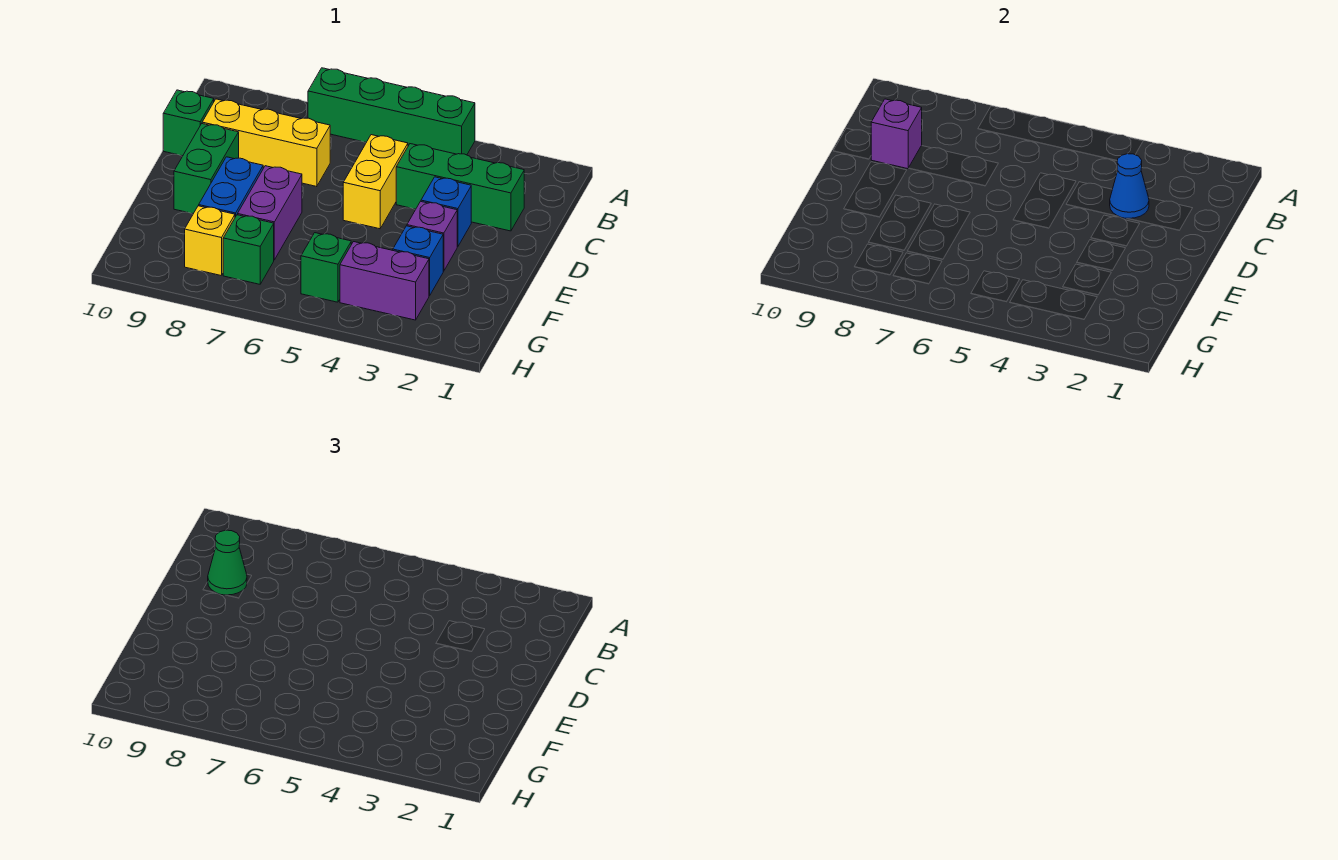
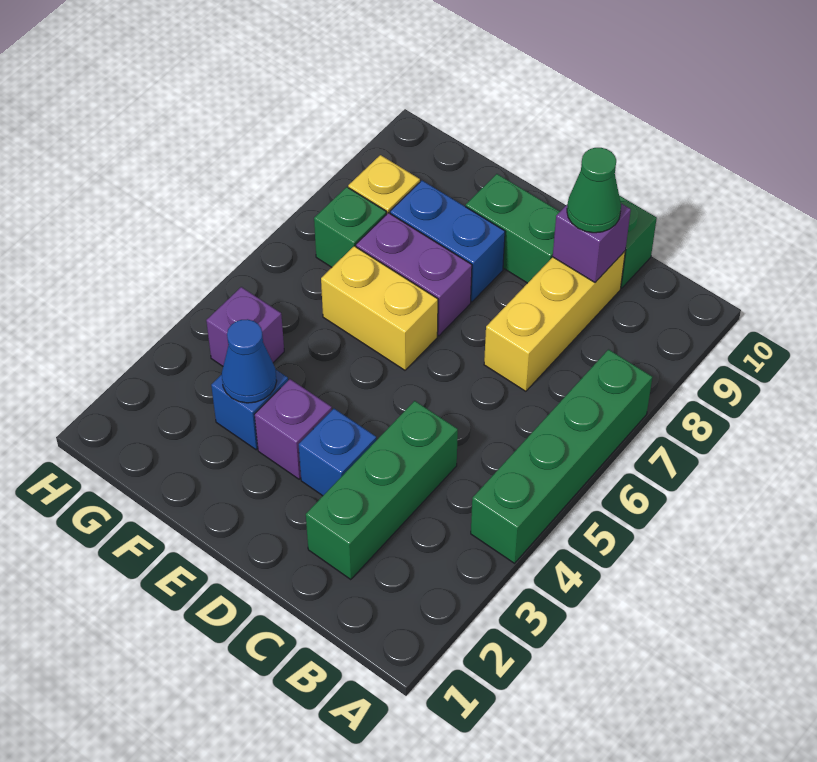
blue 1x1 cone [1110,154,1149,218] -> blue 1x1 cone moved to [222,319,277,403]
yellow 1x2 brick [343,135,408,229] -> yellow 1x2 brick moved to [321,246,438,370]
purple 1x2 brick [340,242,429,320] -> purple 1x1 brick [206,287,284,366]
green 1x1 brick [301,233,351,302] -> none

